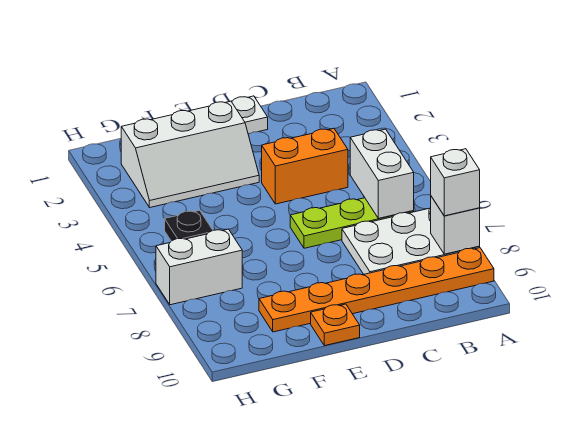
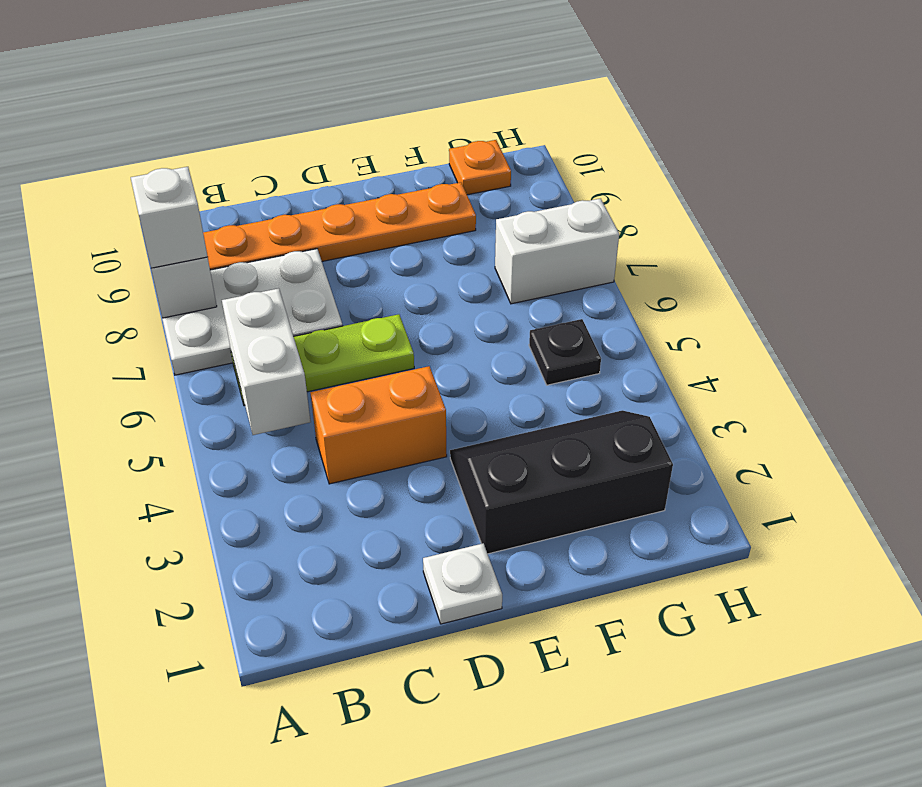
white 2x3 slope [121,101,259,208] -> black 2x3 slope [450,410,673,554]
orange 1x1 plate [311,304,360,346] -> orange 1x1 plate moved to [449,140,511,195]

